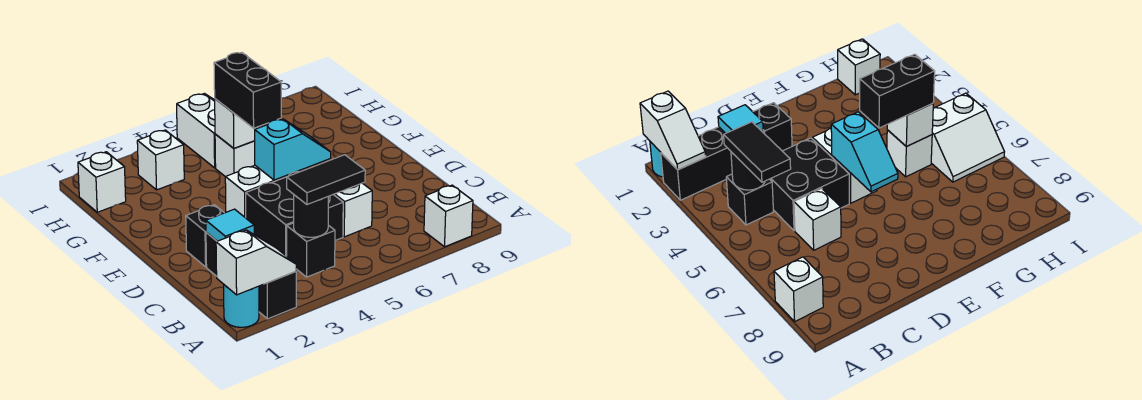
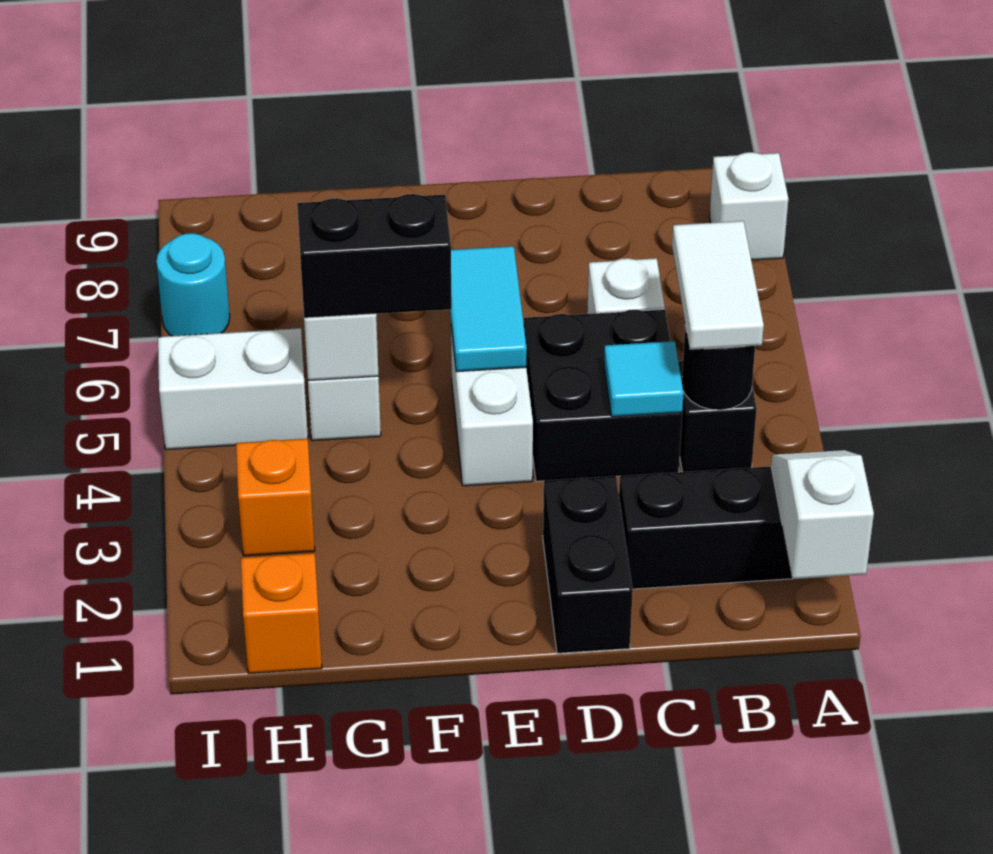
cyan 1x1 round brick [224,285,259,327] -> cyan 1x1 round brick moved to [156,233,230,336]
black 1x2 tile [287,155,365,205] -> white 1x2 tile [672,221,764,350]
cyan 1x1 tile [206,209,254,241] -> cyan 1x1 tile moved to [604,341,684,417]
black 1x1 brick [186,205,224,267] -> black 1x2 brick [543,476,633,653]
cyan 1x2 slope [255,119,331,180] -> cyan 1x2 tile [450,246,527,372]
white 1x1 brick [78,152,126,212] -> orange 1x1 brick [241,553,322,674]
white 1x1 brick [137,130,184,190] -> orange 1x1 brick [236,439,315,556]

